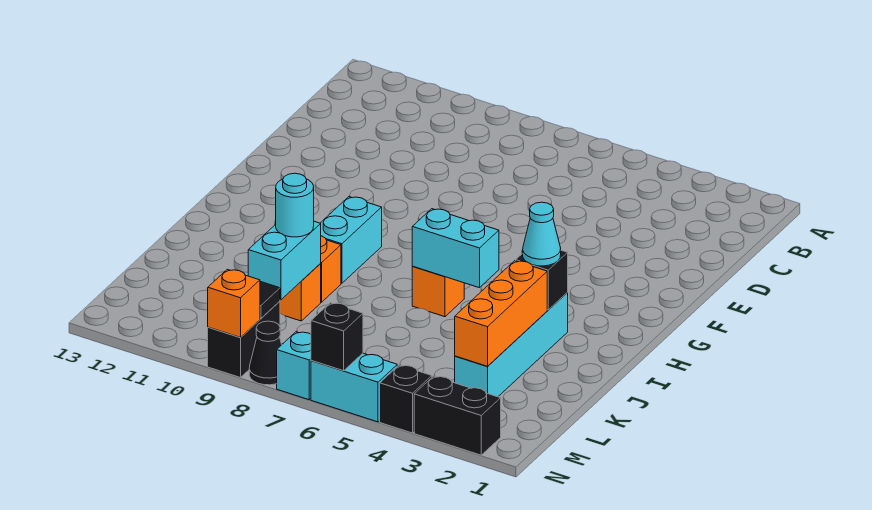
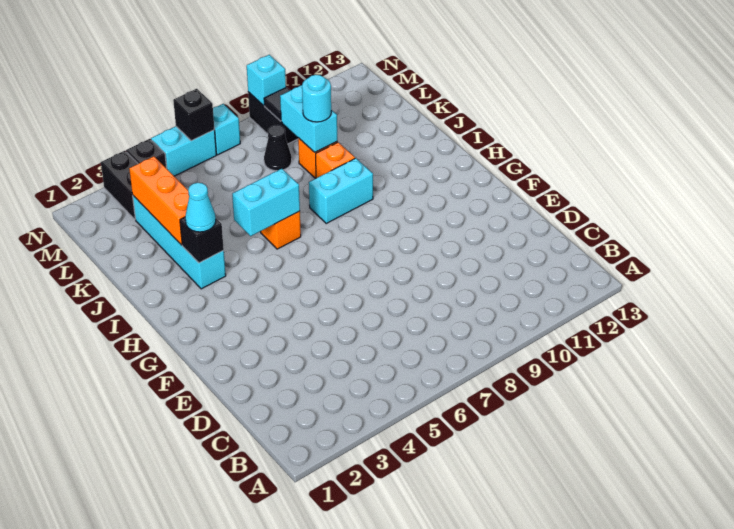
cyan 1x2 brick [320,197,382,283] -> cyan 1x2 brick turned to [309,158,373,223]
black 1x2 brick [414,376,501,455] -> black 1x2 brick turned to [101,151,138,219]
black 1x1 cone [249,321,282,385] -> black 1x1 cone moved to [264,125,292,171]
orange 1x1 brick [208,269,260,337] -> cyan 1x1 brick [247,55,286,106]

